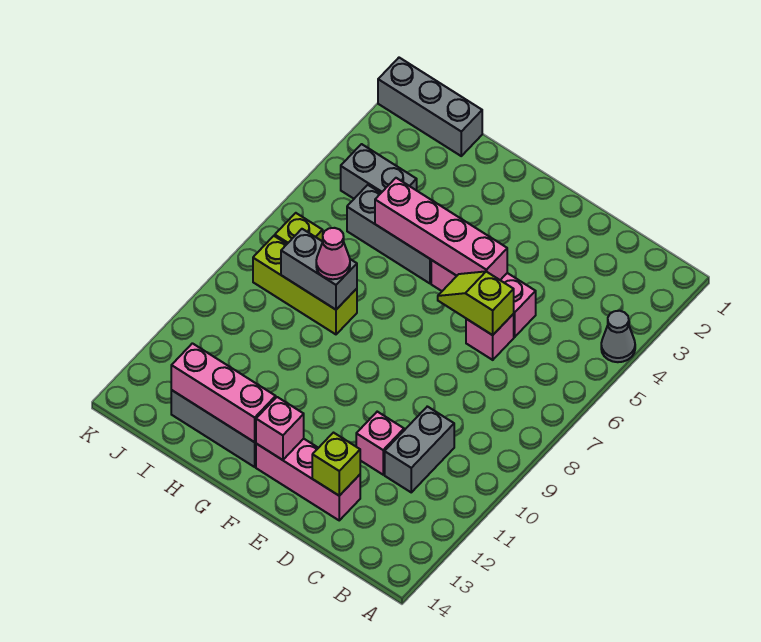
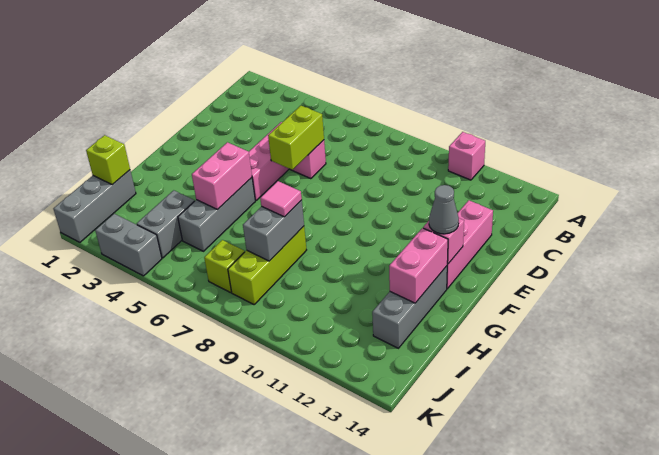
grey 1x1 cone [601,311,635,362] -> grey 1x1 cone moved to [429,185,459,234]
grey 1x2 brick [385,406,454,492] -> grey 1x2 brick moved to [95,214,162,276]
lime 1x2 slope [438,271,514,335] -> lime 1x2 brick [268,106,324,170]
pink 1x1 brick [356,412,404,475] -> pink 1x1 brick moved to [448,132,485,180]
lime 1x1 brick [312,433,360,496] -> lime 1x1 brick moved to [86,135,130,185]
pink 1x4 brick [375,178,507,280] -> pink 1x2 brick [192,142,252,209]
pink 1x3 brick [171,343,276,442] -> pink 1x2 brick [389,228,448,303]
pink 1x1 cone [316,228,350,279] -> pink 1x1 tile [260,181,302,217]

